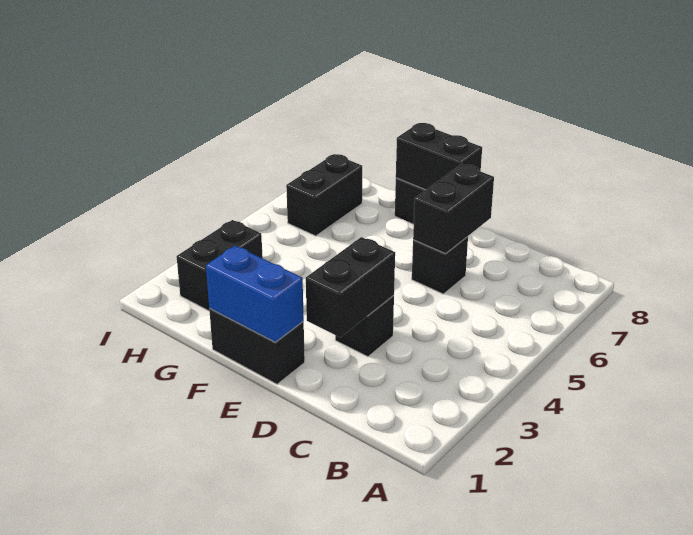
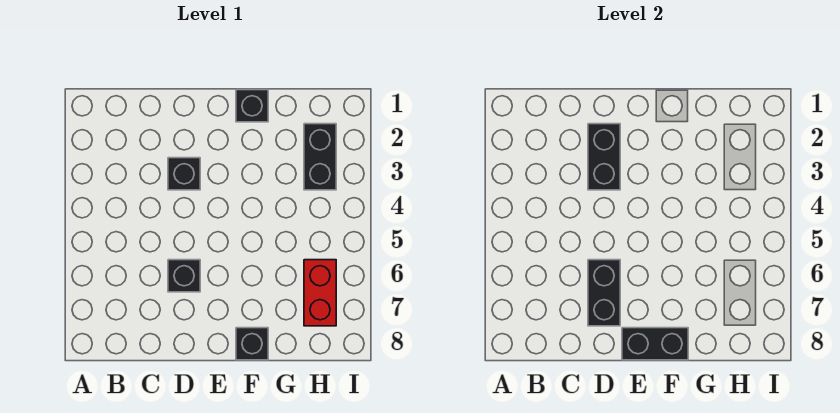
black 1x2 brick [209,308,305,384] -> black 1x1 brick [236,90,268,122]
blue 1x2 brick [206,246,304,342] -> none
black 1x2 brick [286,154,362,236] -> red 1x2 brick [304,260,336,326]

